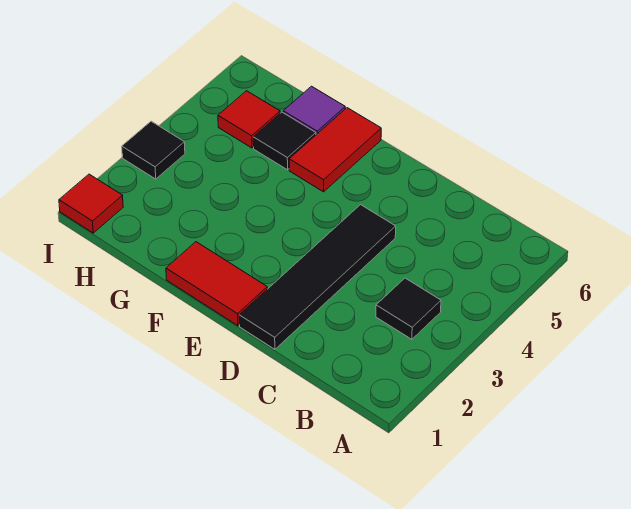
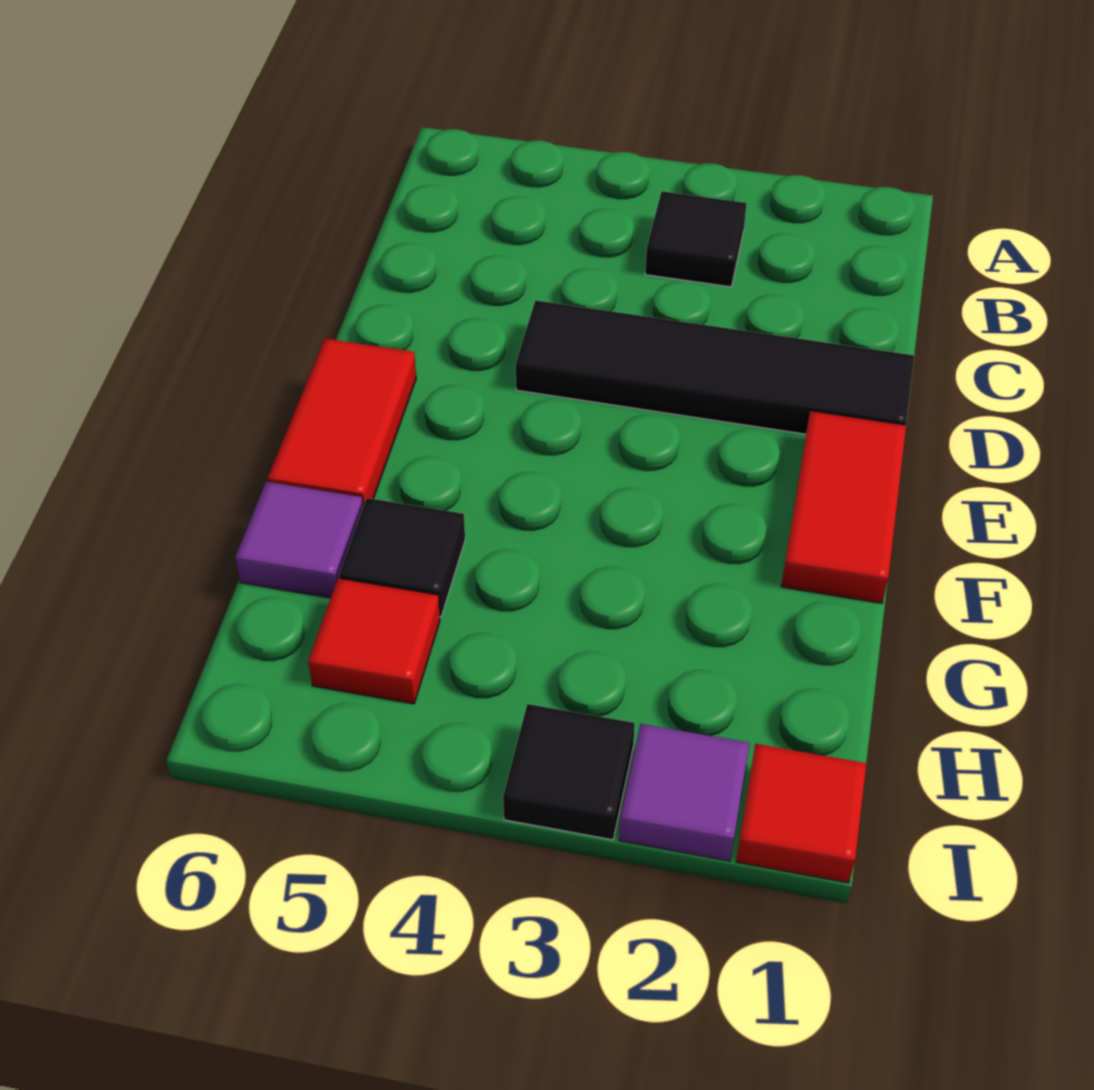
red 1x2 tile [289,108,381,192] -> red 1x2 tile turned to [268,338,416,507]
none -> purple 1x1 tile [619,724,750,861]

